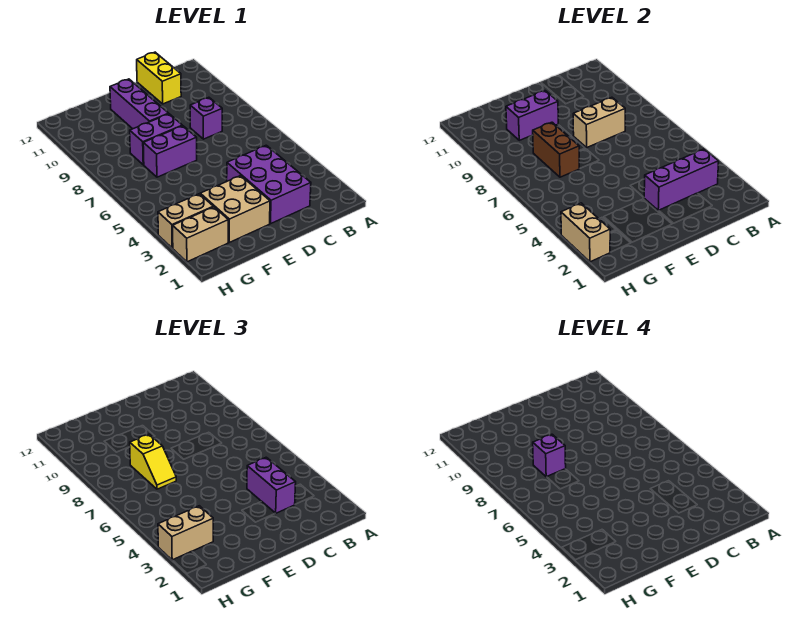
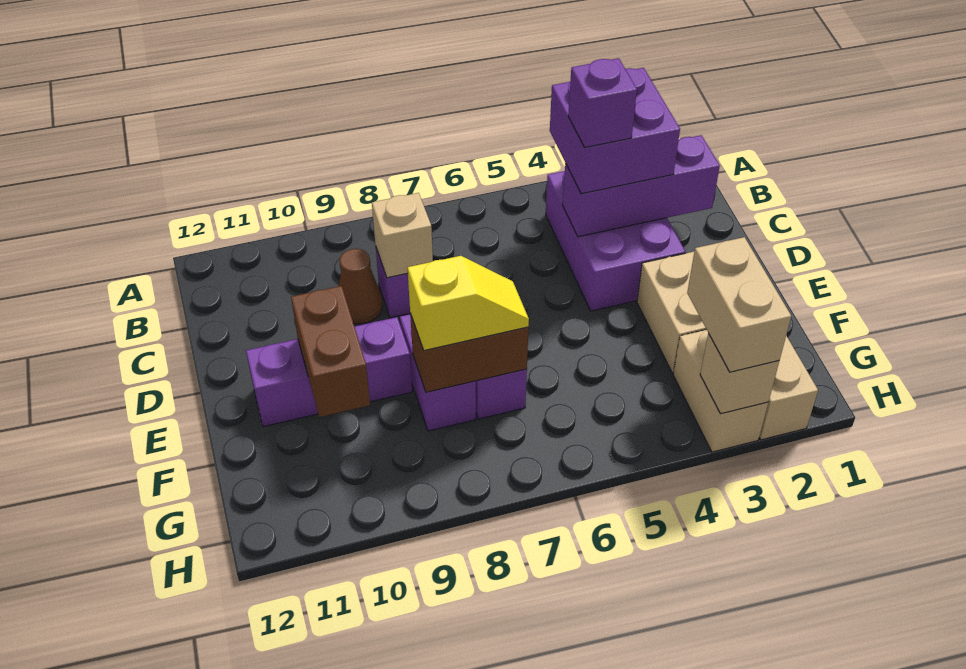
purple 1x3 brick [644,149,719,210] -> purple 1x3 brick turned to [563,135,720,237]
purple 2x3 brick [227,145,311,224] -> purple 2x3 brick turned to [546,171,685,311]
purple 1x2 brick [247,457,296,513] -> purple 2x2 brick [550,68,680,194]
tan 1x2 brick [573,97,625,147] -> tan 1x1 brick [372,193,433,278]
none -> brown 1x1 cone [339,249,383,324]
yellow 1x2 brick [137,52,181,104] -> none
purple 1x2 brick [506,91,558,140] -> brown 1x2 brick [291,286,370,417]
purple 1x1 brick [533,434,566,477] -> purple 1x1 brick moved to [568,58,637,148]
tan 1x2 brick [561,203,610,262] -> tan 1x1 brick [700,333,779,414]

